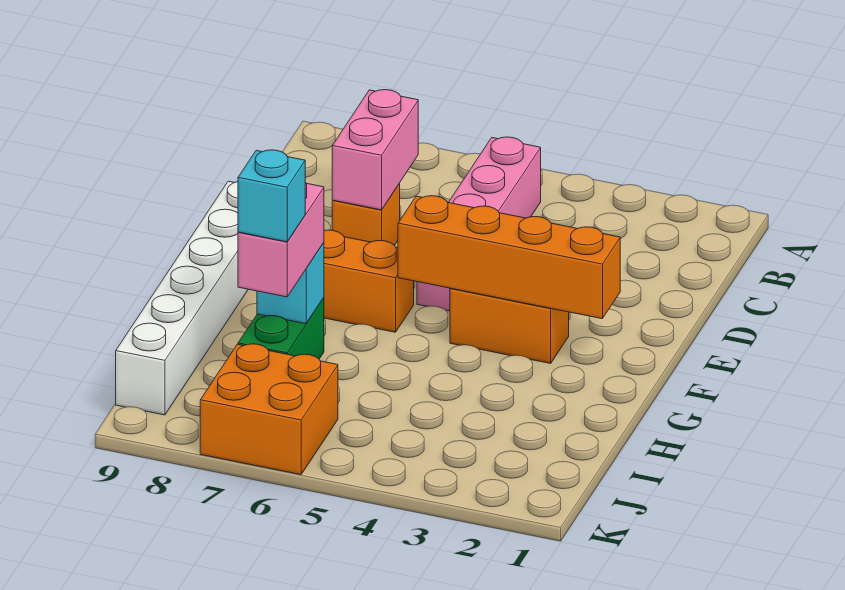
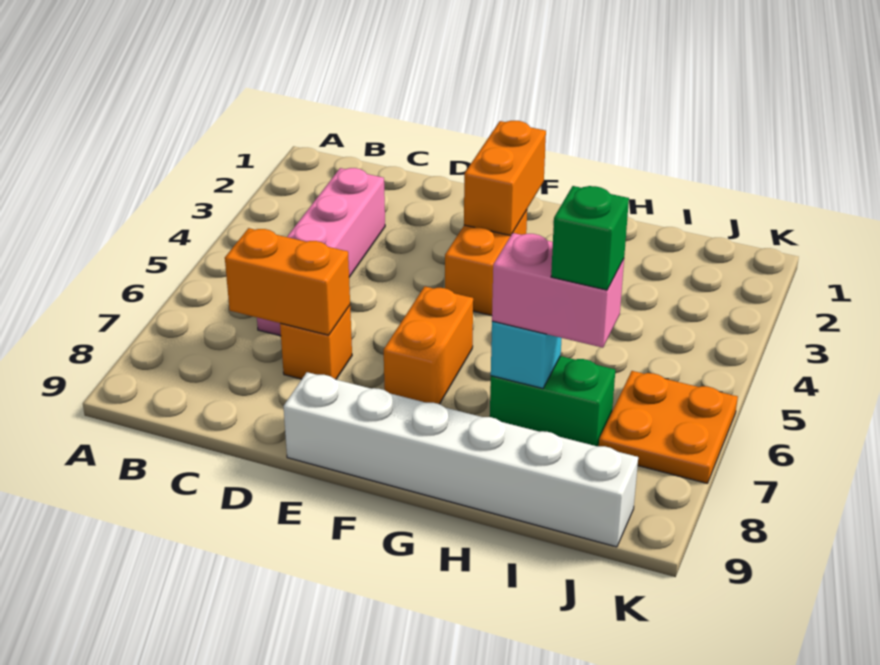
pink 1x4 brick [417,137,541,311] -> pink 1x4 brick turned to [257,168,385,336]
pink 1x2 brick [332,90,418,210] -> orange 1x2 brick [225,228,350,335]
orange 1x4 brick [398,196,620,319] -> orange 1x2 brick [464,121,546,236]
cyan 1x1 brick [238,150,305,242] -> green 1x1 brick [551,186,629,290]
orange 2x2 brick [200,344,338,475] -> orange 2x2 plate [599,371,738,483]

